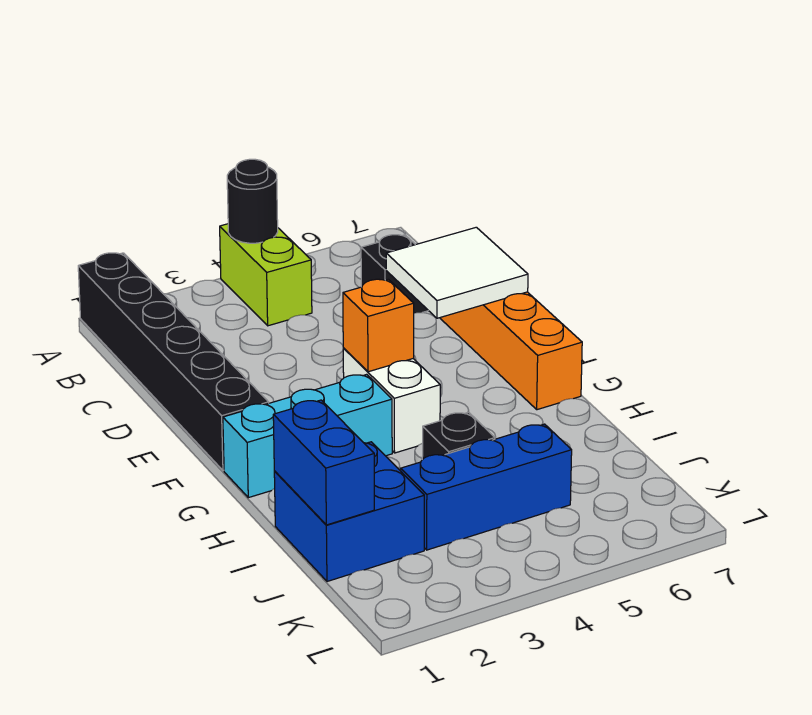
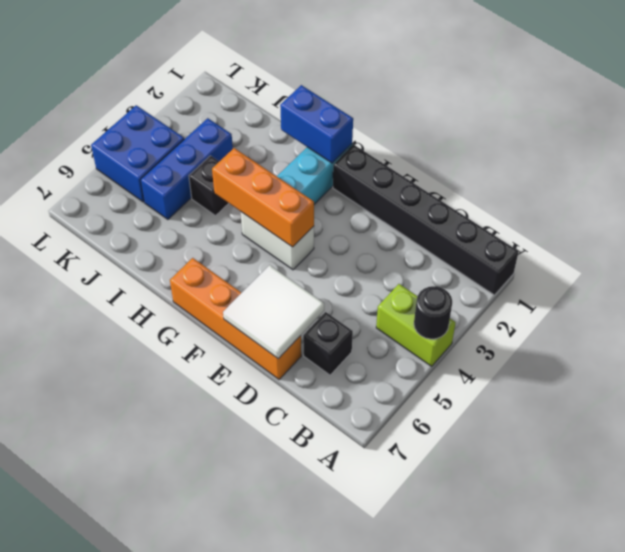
orange 1x1 brick [343,279,414,372] -> orange 1x3 brick [212,148,314,247]
blue 2x2 brick [274,442,424,581] -> blue 2x2 brick moved to [91,105,184,202]
blue 1x2 brick [273,400,374,525] -> blue 1x2 brick moved to [280,85,353,163]

